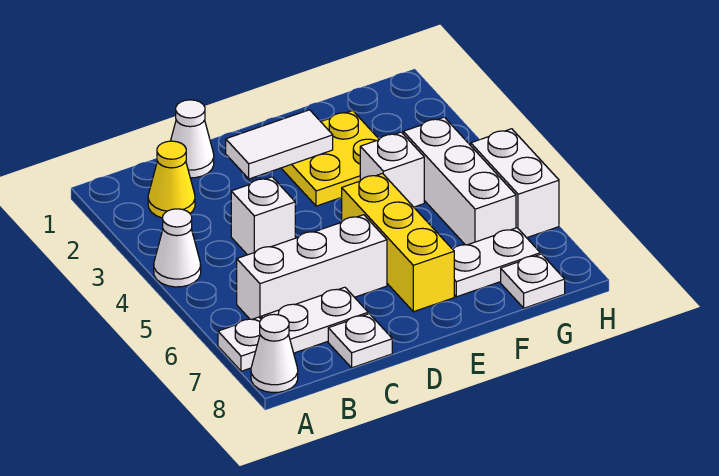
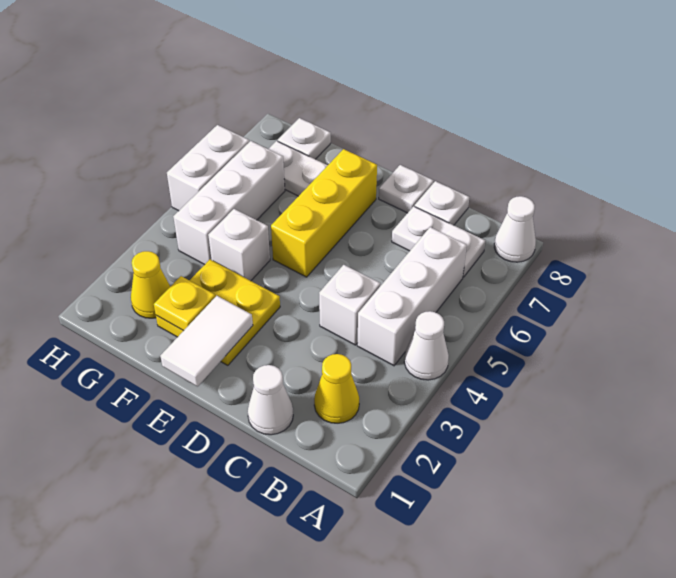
white 1x1 plate [218,317,261,371] -> white 1x1 plate moved to [379,165,433,213]
white 1x3 brick [237,215,387,319] -> white 1x3 brick turned to [357,227,467,366]
white 1x2 tile [226,110,333,179] -> white 1x2 tile turned to [160,296,253,387]
none -> yellow 1x1 plate [154,276,215,331]
none -> yellow 1x1 cone [131,251,170,318]

